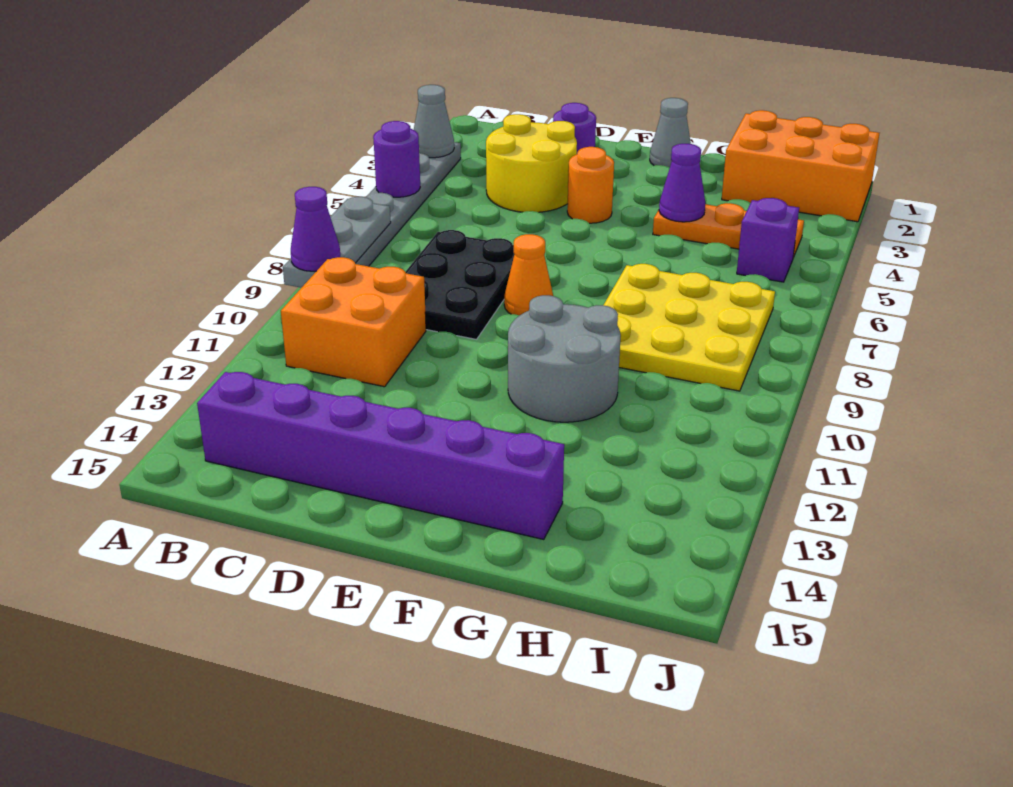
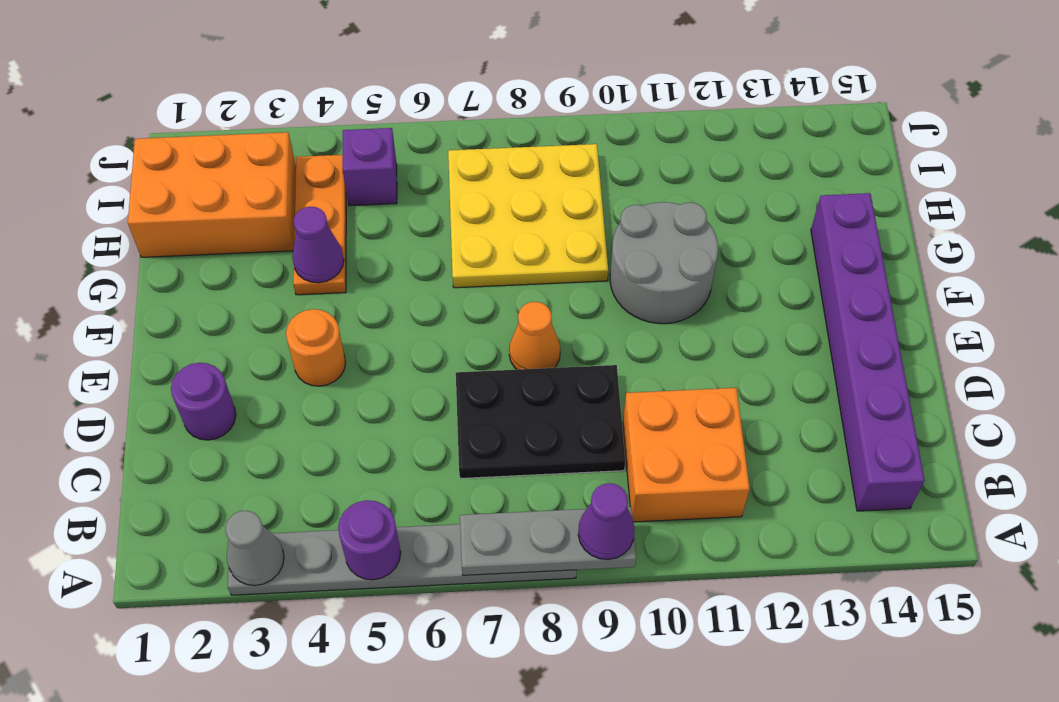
yellow 2x2 round brick [486,114,577,212] -> none
grey 1x1 cone [650,98,691,168] -> none
orange 2x3 brick [722,110,879,222] -> orange 2x3 brick turned to [128,132,296,257]

